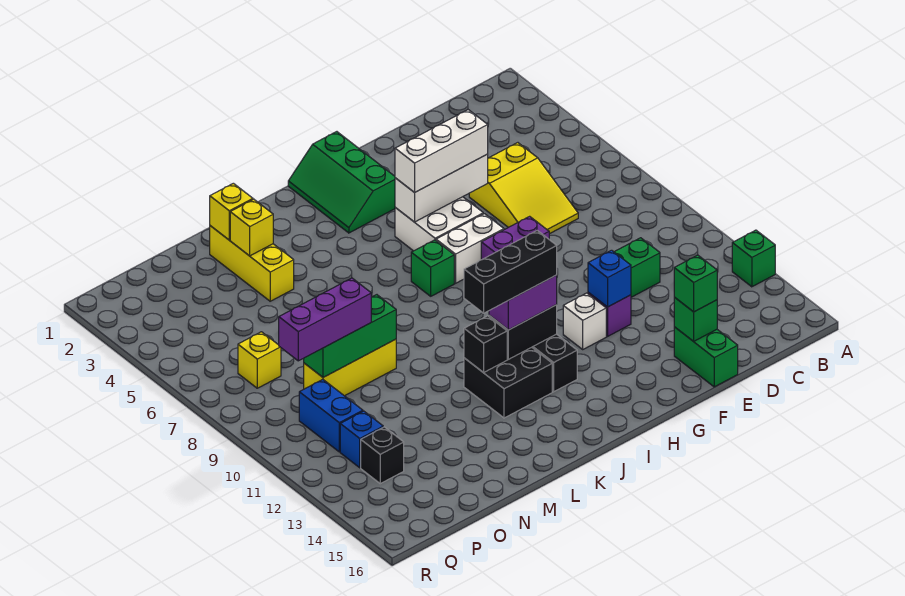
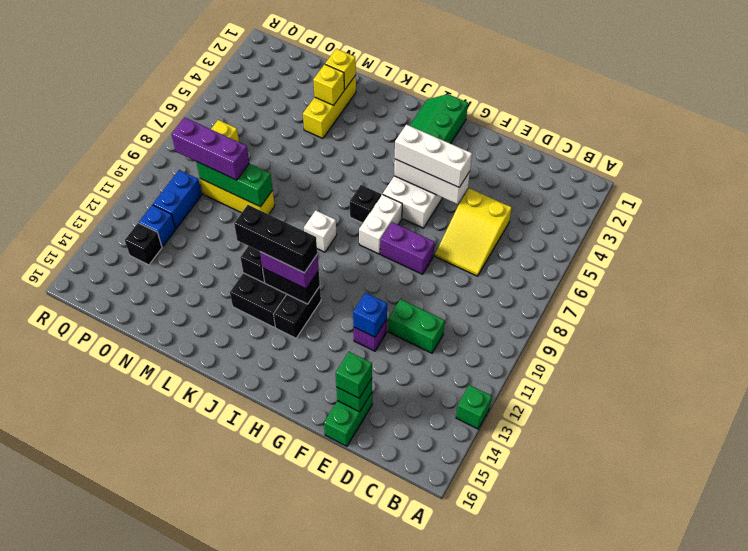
white 1x2 brick [436,214,504,283] -> white 1x2 brick turned to [359,194,402,254]
white 1x1 brick [563,293,606,349] -> white 1x1 brick moved to [304,210,337,252]
green 1x1 brick [411,240,454,296] -> black 1x1 brick [350,185,381,223]

